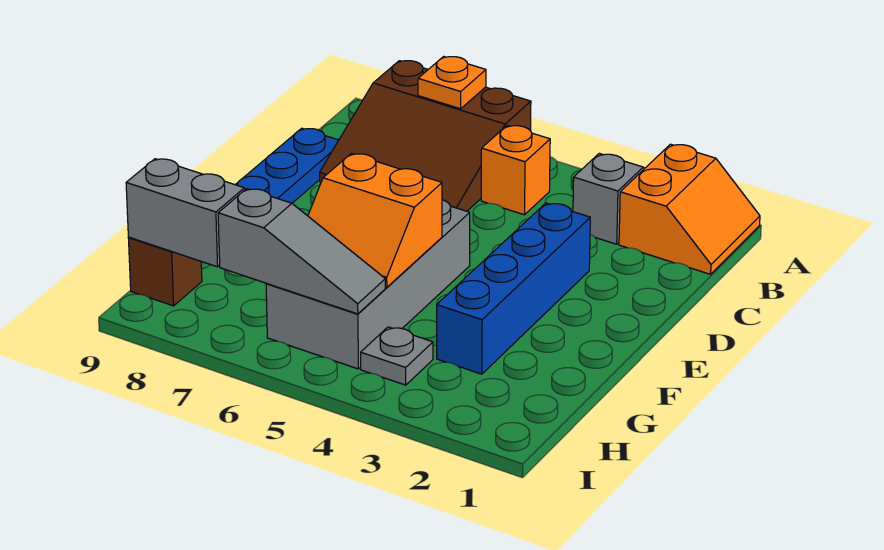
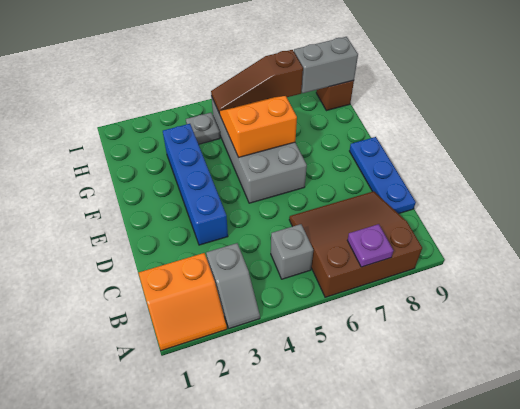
orange 2x2 slope [619,144,760,274] -> orange 2x2 slope turned to [139,253,227,351]
orange 1x1 plate [418,57,486,109] -> purple 1x1 plate [347,224,393,267]
orange 1x1 brick [481,126,550,215] -> grey 1x1 brick [271,224,313,279]
grey 1x3 slope [218,189,385,314] -> brown 1x3 slope [211,50,303,114]

